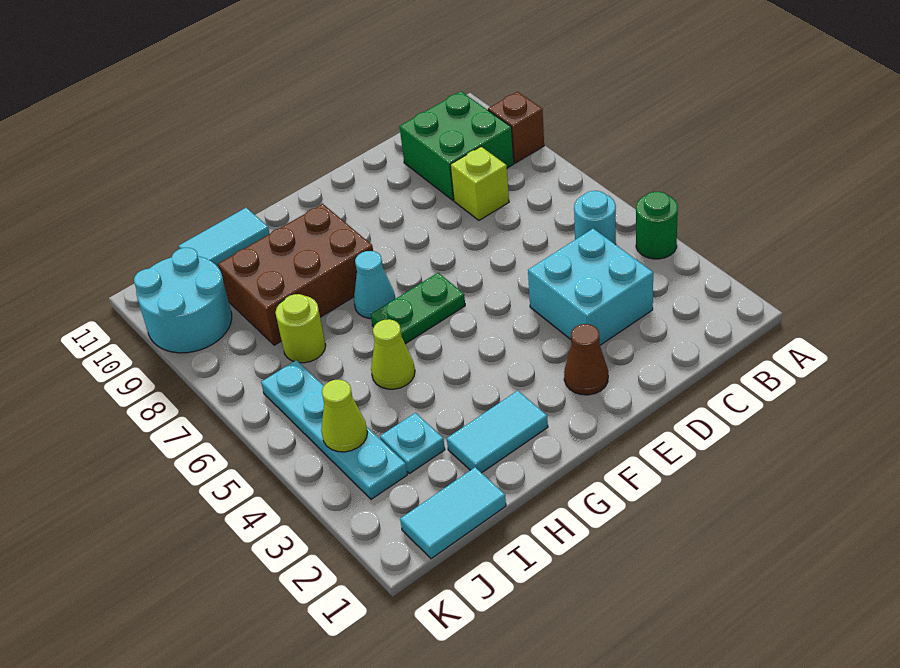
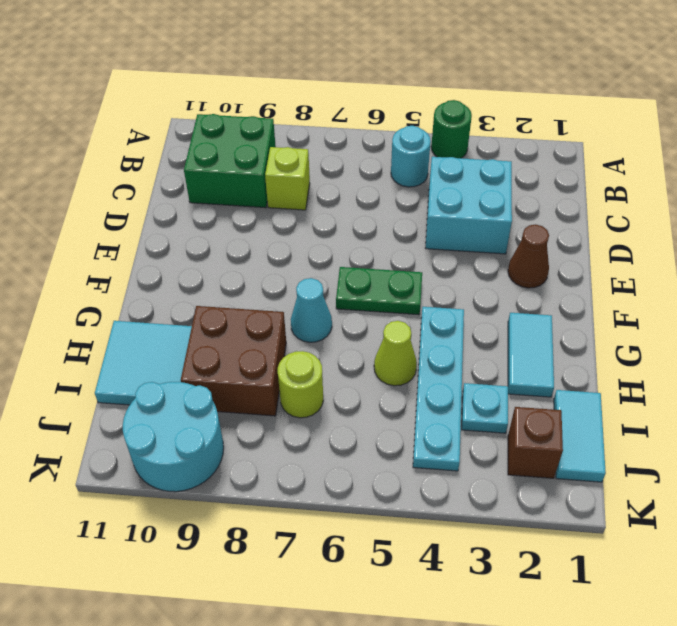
brown 1x1 brick [488,92,544,163] -> brown 1x1 brick moved to [508,407,563,478]
green 1x2 plate [371,273,465,344] -> green 1x2 plate turned to [336,267,422,315]
brown 2x3 brick [218,204,373,345] -> brown 2x2 brick [181,306,286,416]
cyan 1x2 tile [179,208,270,268] -> cyan 2x2 tile [95,321,192,405]
cyan 1x4 plate [261,360,407,499] -> cyan 1x4 plate turned to [413,307,464,471]
lime 1x1 cone [321,380,368,452] -> none

